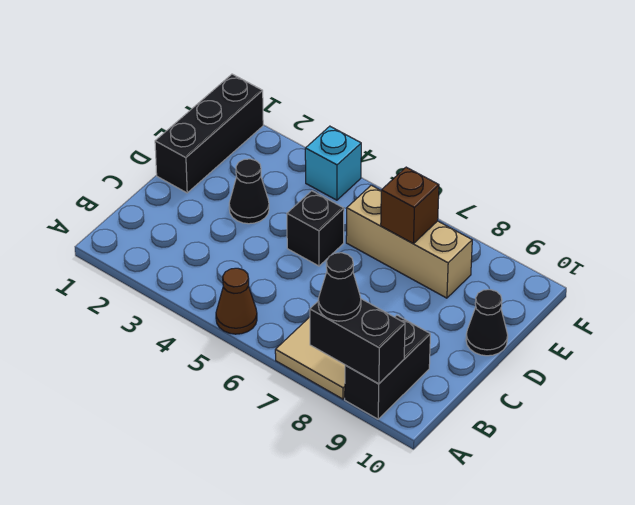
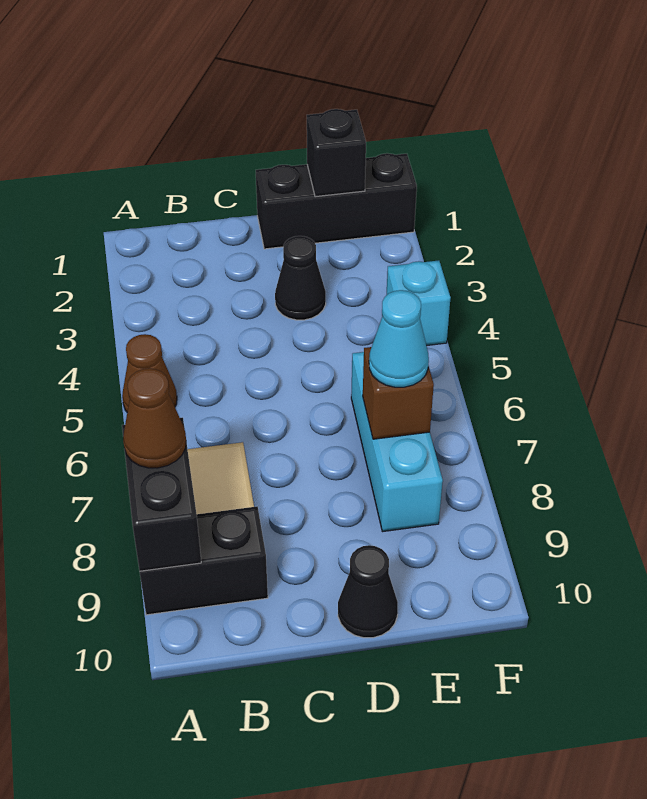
black 1x1 cone [318,253,361,321] -> brown 1x1 cone [123,368,186,468]
black 1x1 brick [287,191,344,266] -> black 1x1 brick moved to [307,109,366,197]
tan 1x3 brick [346,185,472,298] -> cyan 1x3 brick [351,352,443,532]
none -> cyan 1x1 cone [369,290,429,387]

